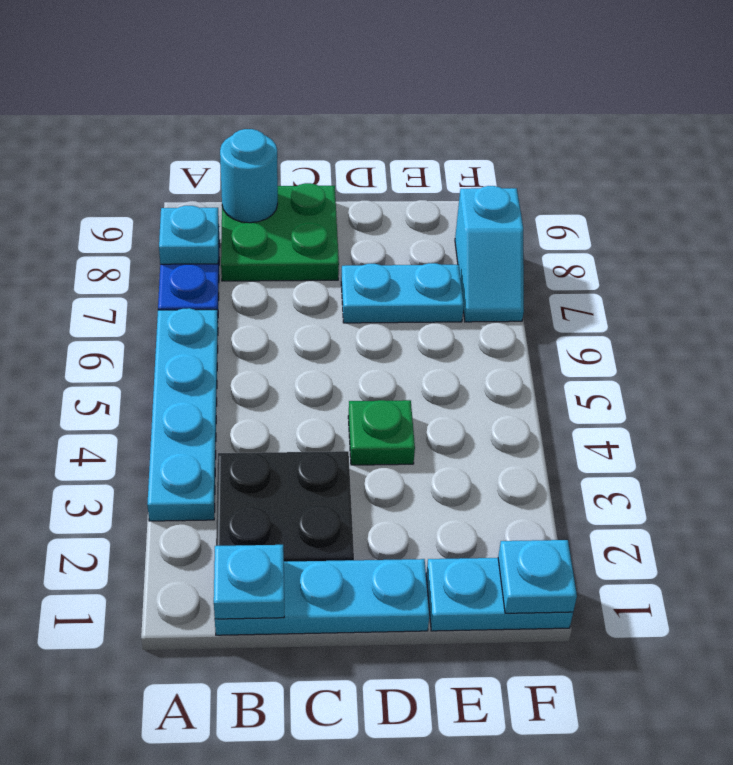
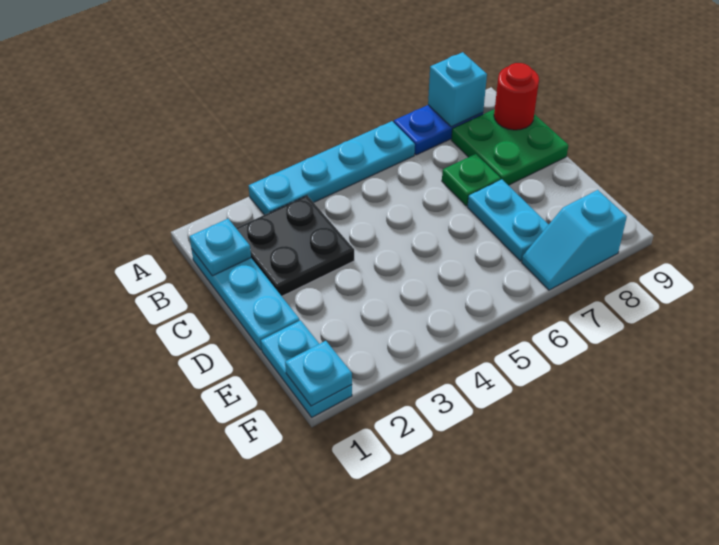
cyan 1x1 plate [159,206,219,264] -> cyan 1x1 brick [428,52,487,127]
cyan 1x1 round brick [220,129,278,223] -> red 1x1 round brick [494,63,539,130]
green 1x1 plate [348,400,415,465] -> green 1x1 plate moved to [442,154,501,206]

